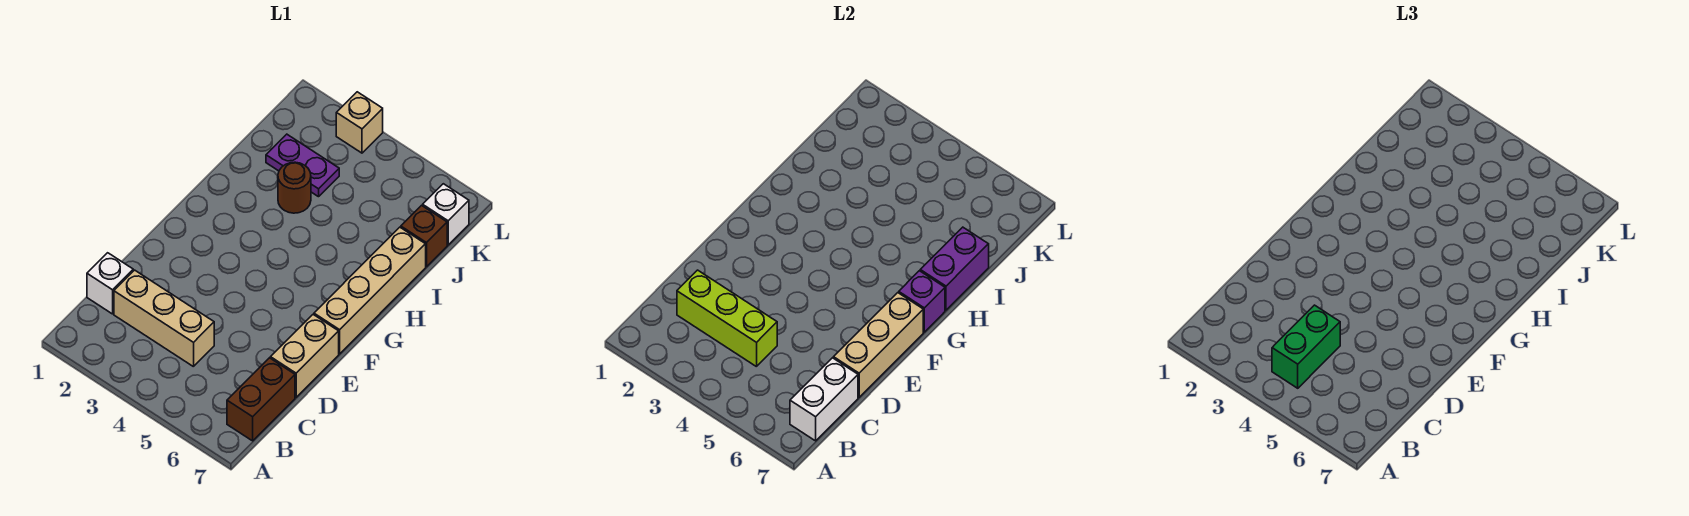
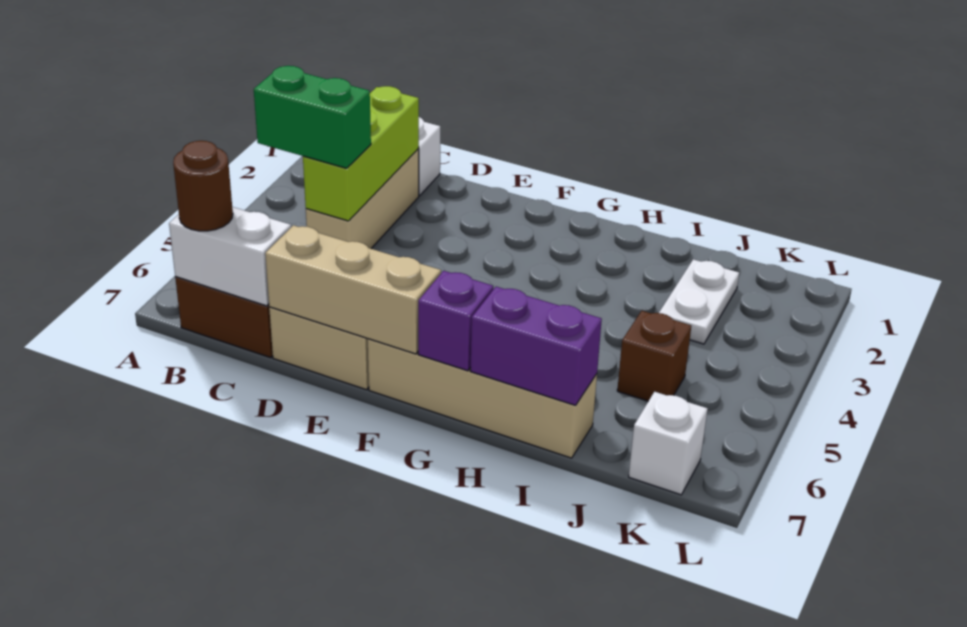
brown 1x1 round brick [278,162,311,213] -> brown 1x1 round brick moved to [173,141,233,231]
purple 1x2 plate [266,134,339,197] -> white 1x2 plate [659,259,739,344]
brown 1x1 brick [401,205,447,267] -> brown 1x1 brick moved to [617,311,691,401]
tan 1x1 brick [336,92,383,153] -> none

